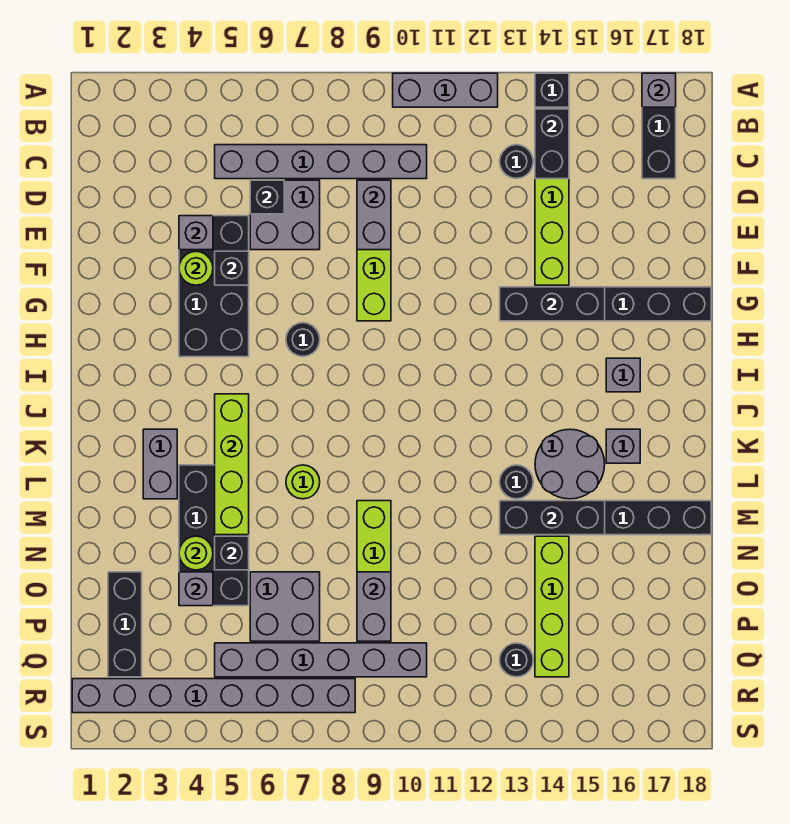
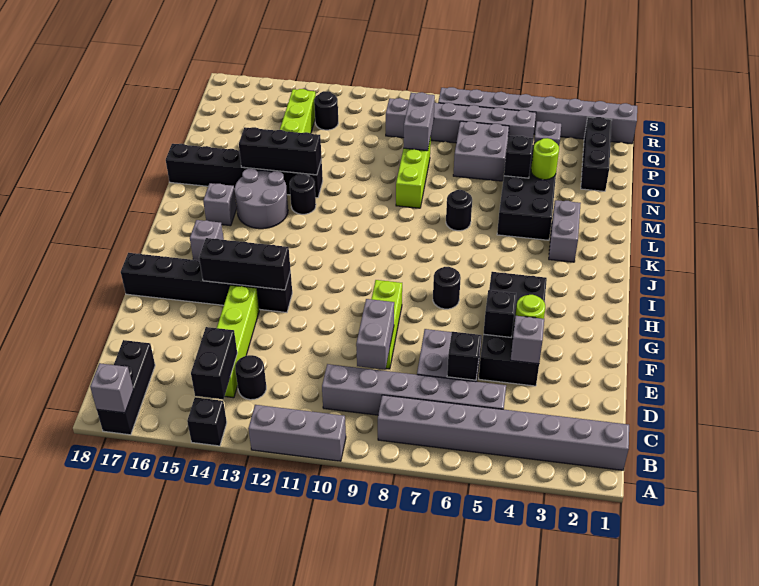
none -> grey 1x8 brick [378,395,629,470]
lime 1x4 brick [215,394,249,535] -> none
lime 1x1 round brick [286,465,320,499] -> black 1x1 round brick [446,190,472,231]

